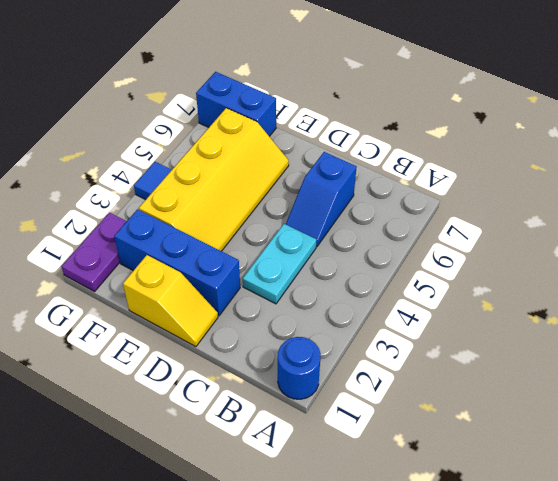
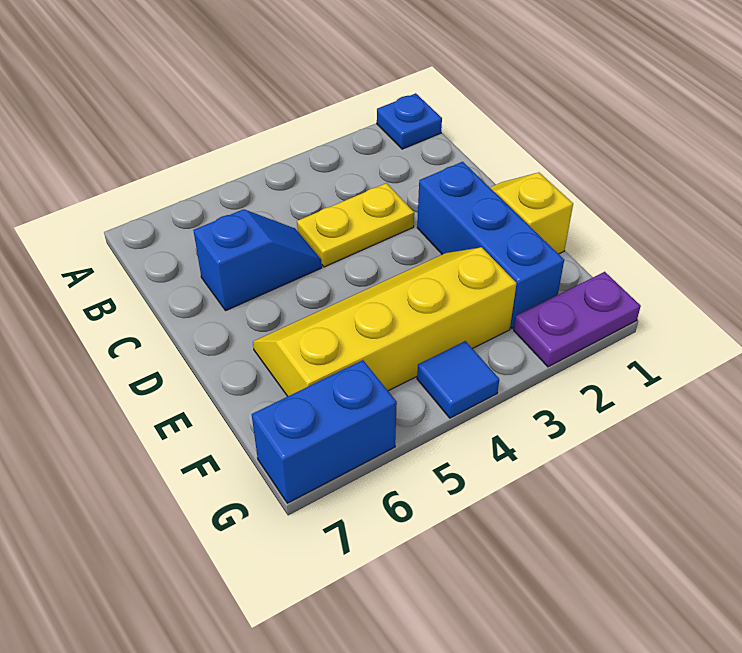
blue 1x1 round brick [278,337,321,399] -> blue 1x1 plate [377,93,442,149]
cyan 1x2 plate [243,224,316,304] -> yellow 1x2 plate [297,183,414,267]
blue 1x2 brick [196,72,276,136] -> blue 1x2 brick turned to [252,360,397,503]

